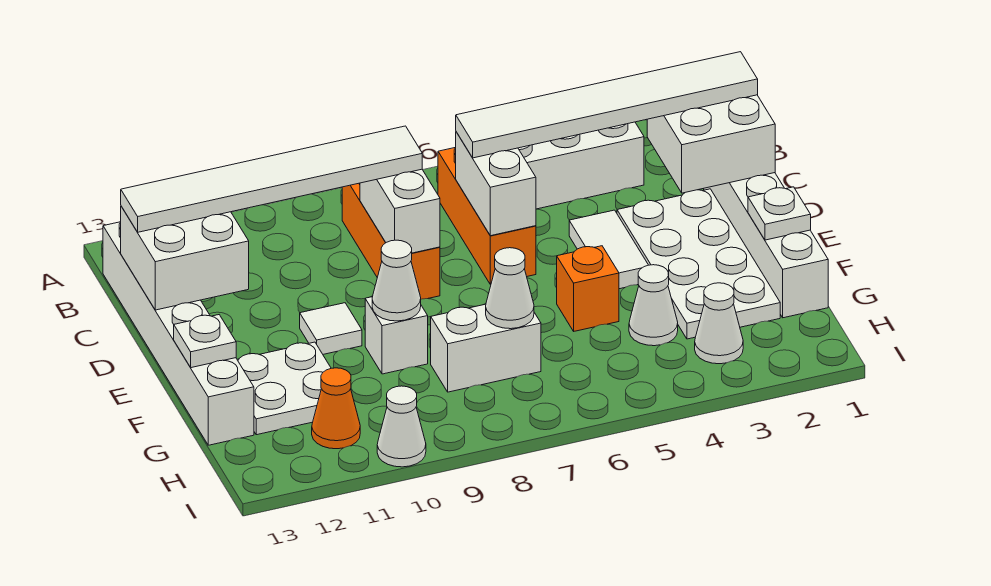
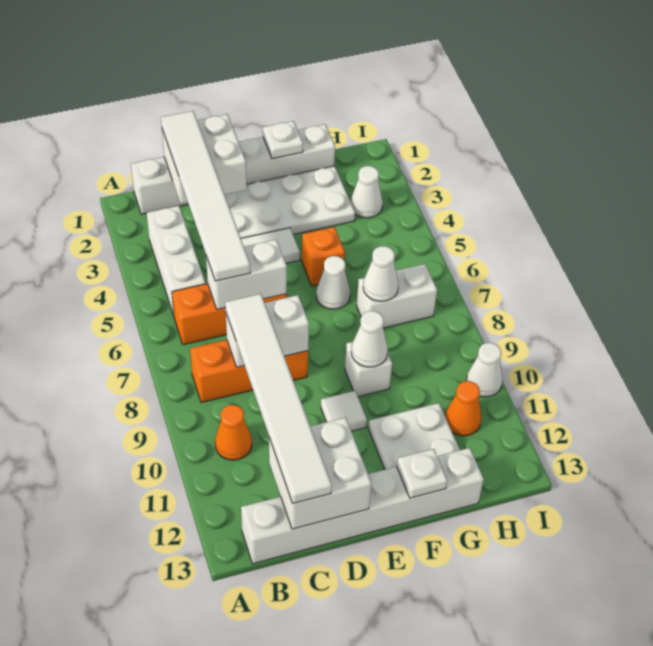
none -> orange 1x1 cone [215,405,252,460]
white 1x1 cone [629,265,678,346] -> white 1x1 cone moved to [316,256,350,309]
white 1x2 brick [431,304,541,392] -> white 1x2 brick turned to [357,264,437,328]

